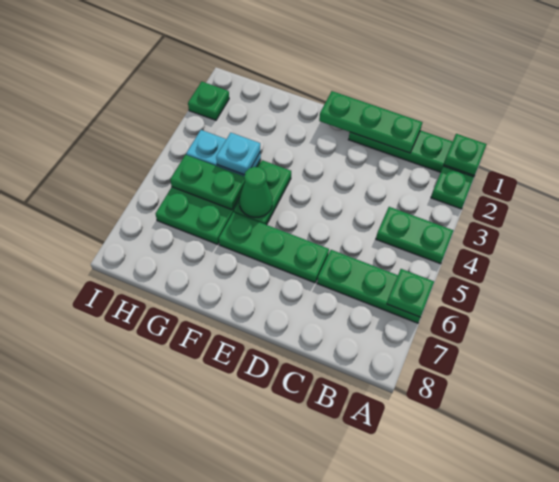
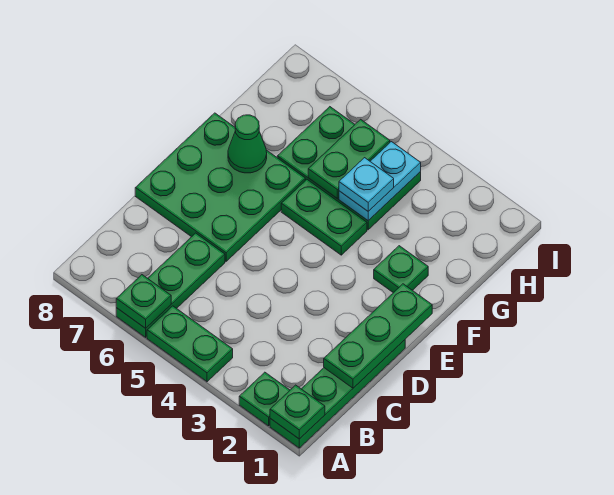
green 1x2 plate [376,207,454,264] -> green 1x2 plate turned to [147,306,233,382]
green 1x3 plate [219,212,329,283] -> green 3x3 plate [135,113,305,261]
green 1x1 cone [239,167,273,218] -> green 1x1 cone moved to [228,115,267,173]
green 1x1 plate [188,82,229,120] -> green 1x1 plate moved to [374,246,428,293]

